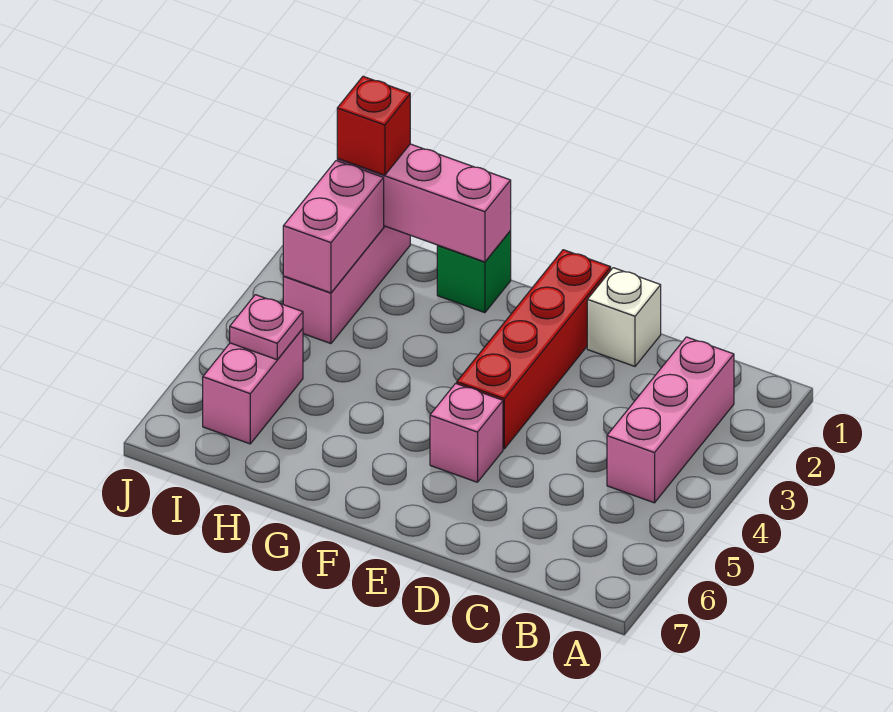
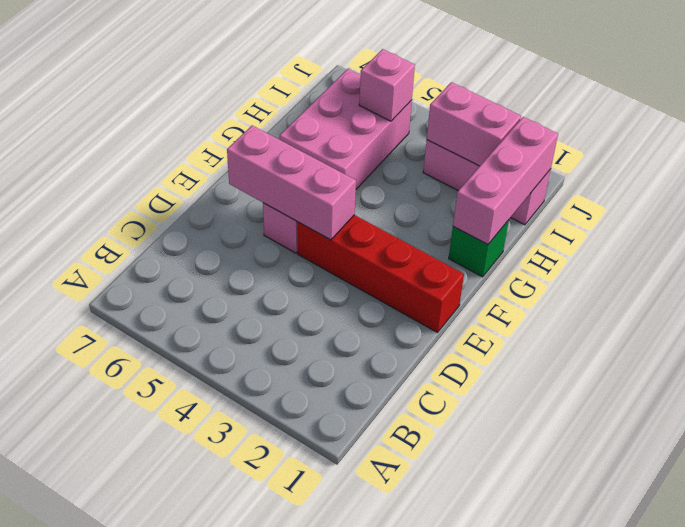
pink 1x3 brick [607,337,734,503] -> pink 1x3 brick moved to [227,126,356,240]
white 1x1 brick [587,268,661,366] -> none
red 1x1 brick [337,76,410,175] -> none
pink 1x2 brick [203,329,303,444] -> pink 2x3 brick [280,69,412,189]
pink 1x1 plate [230,295,303,360] -> pink 1x1 brick [359,49,415,121]

